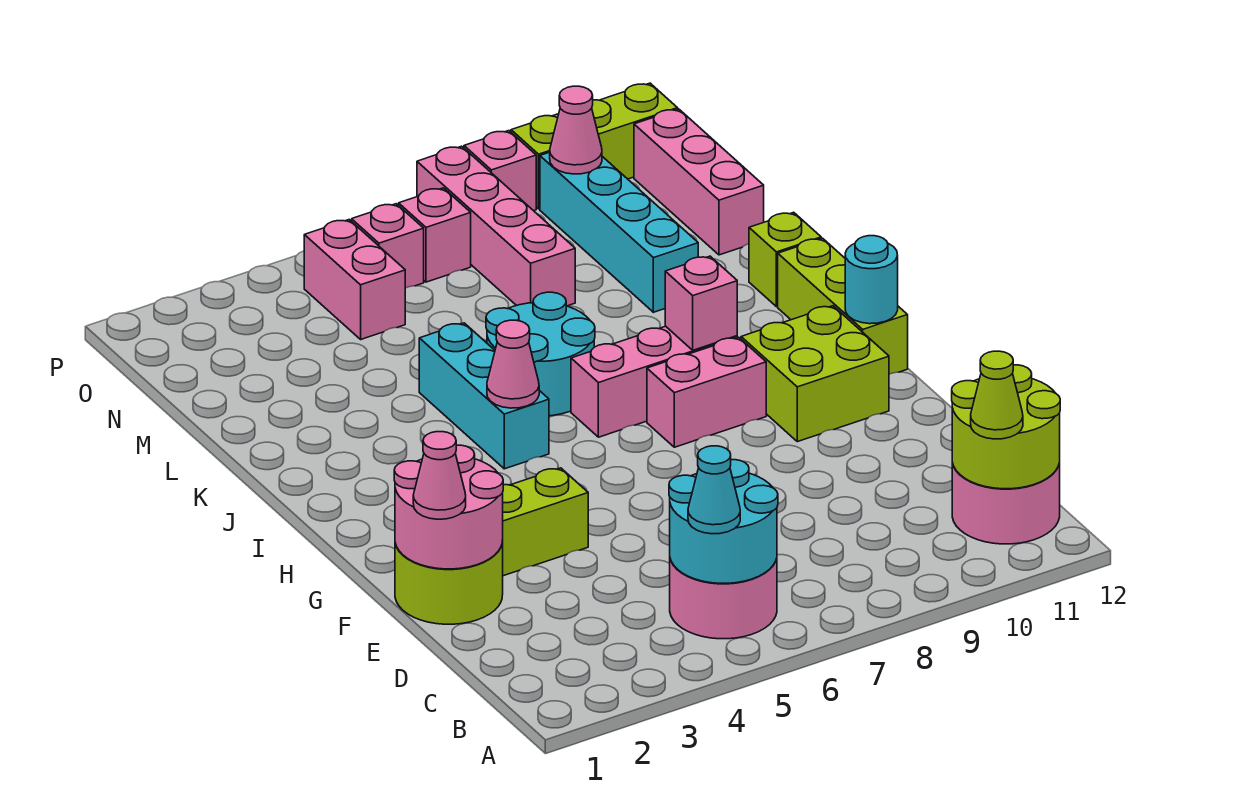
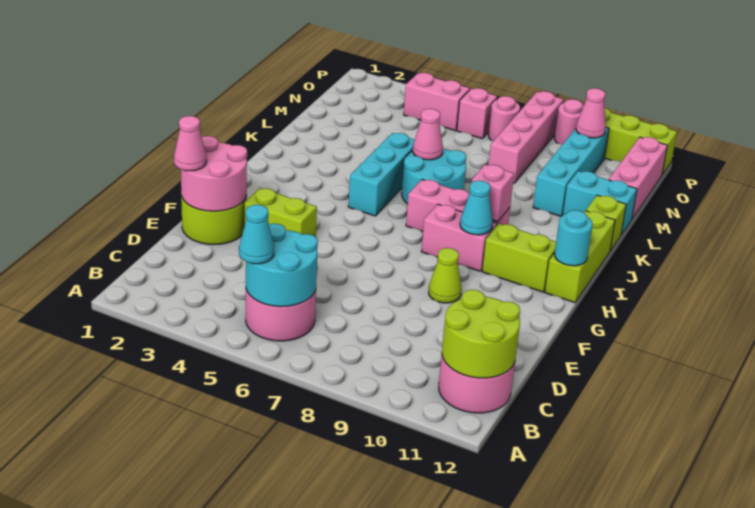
lime 1x1 cone [971,351,1023,439] -> lime 1x1 cone moved to [429,248,462,303]
lime 2x2 brick [741,306,889,442] -> lime 1x2 brick [482,224,556,292]
none -> cyan 1x1 cone [460,180,493,235]
pink 1x1 cone [487,320,539,408] -> pink 1x1 cone moved to [413,109,443,160]
none -> cyan 1x2 brick [563,171,637,235]
pink 1x2 brick [304,220,405,339] -> pink 1x2 brick turned to [404,73,470,130]
pink 1x1 brick [399,188,471,282] -> pink 1x1 round brick [488,96,520,141]
pink 1x1 brick [464,131,536,211] -> pink 1x1 round brick [555,99,583,144]

